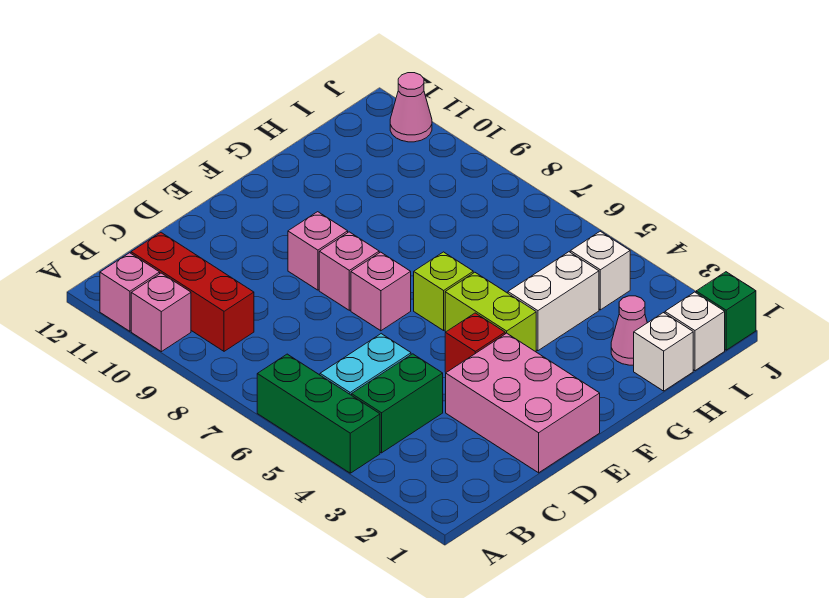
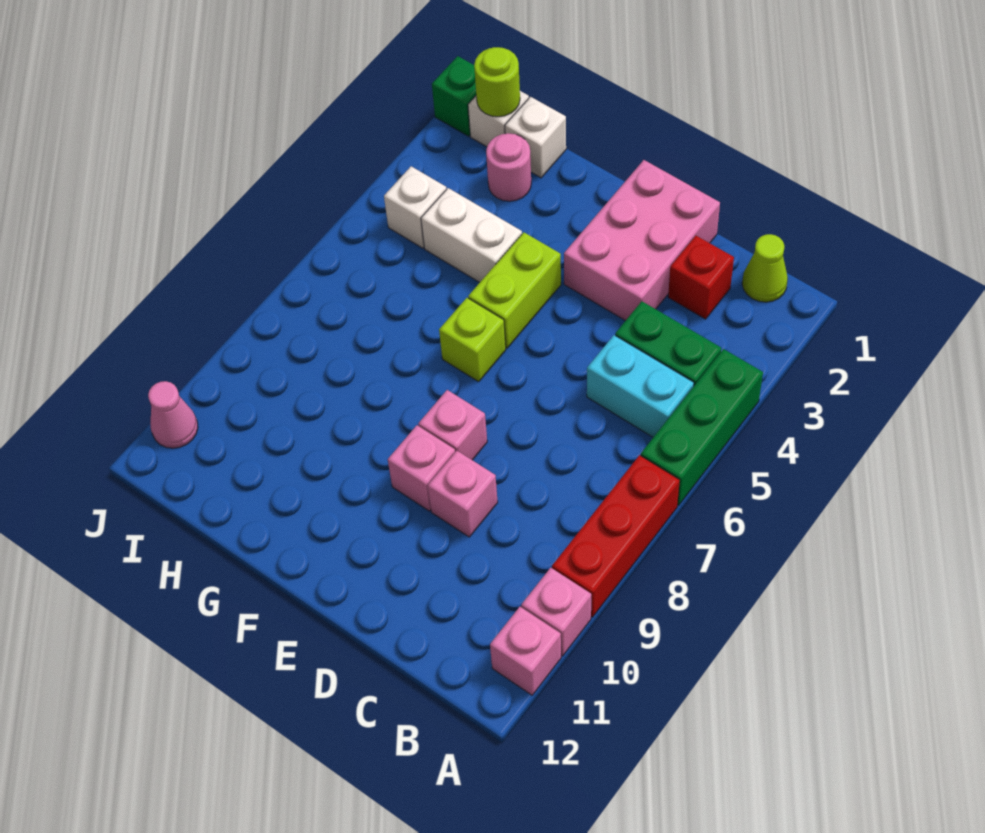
none -> lime 1x1 cone [742,234,788,302]
red 1x3 brick [131,233,254,351] -> red 1x3 brick moved to [552,455,680,617]
red 1x1 brick [445,313,505,372] -> red 1x1 brick moved to [668,236,734,319]
pink 1x1 brick [351,252,411,331] -> pink 1x1 brick moved to [428,451,498,537]
pink 1x1 cone [611,296,647,365] -> pink 1x1 round brick [486,133,531,201]
none -> lime 1x1 round brick [474,47,520,117]

